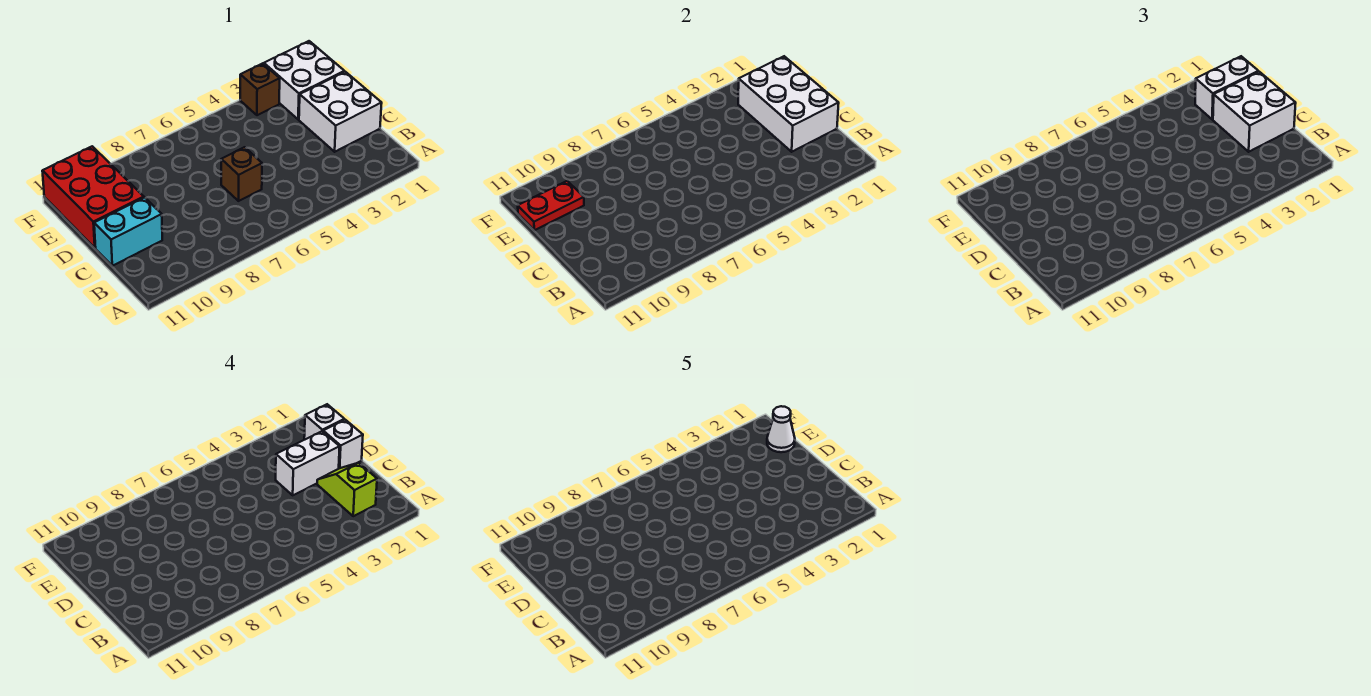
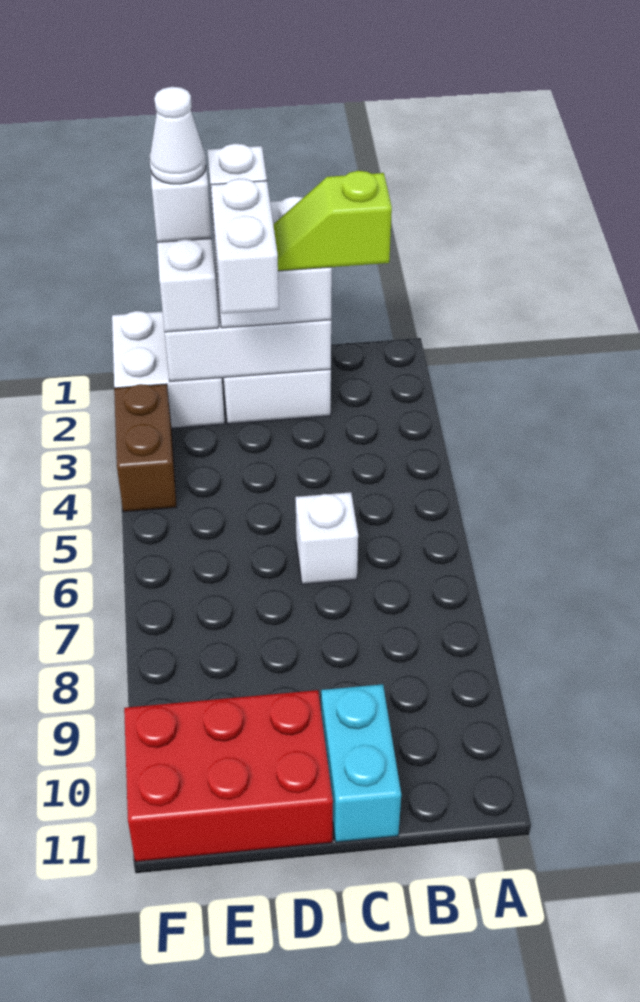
brown 1x1 brick [221,147,262,201] -> white 1x1 brick [296,492,358,584]
red 1x2 plate [518,181,584,230] -> none
brown 1x1 brick [240,63,280,115] -> brown 1x2 brick [114,384,176,512]

